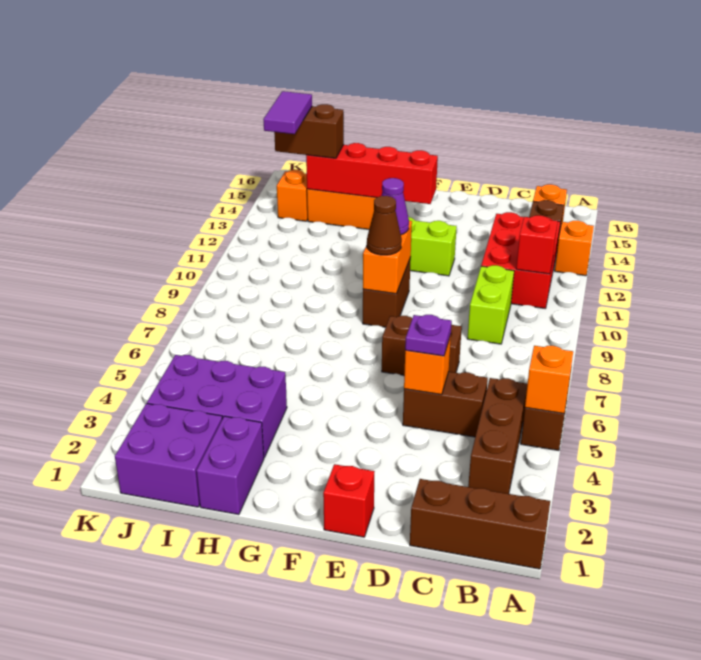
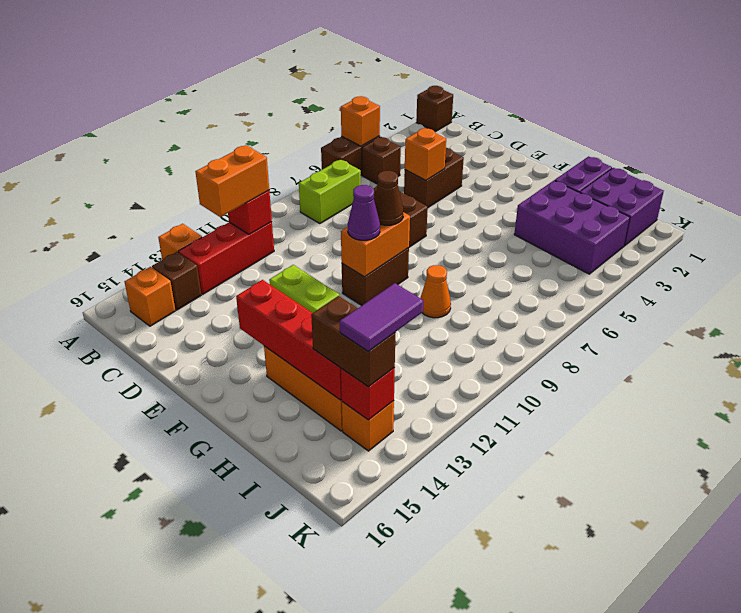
brown 1x3 brick [410,479,550,569] -> brown 1x1 brick [416,86,453,132]
brown 1x3 brick [468,378,527,494] -> brown 1x1 brick [362,137,401,184]
red 2x3 brick [481,212,560,308] -> red 1x3 brick [179,222,274,294]
none -> orange 1x2 brick [195,145,269,217]
brown 1x2 brick [403,372,488,437] -> brown 1x2 brick turned to [404,148,464,207]
lime 1x2 brick [467,265,514,344] -> lime 1x2 brick moved to [299,159,361,224]
purple 1x1 plate [405,315,452,356] -> none
red 1x1 brick [323,464,375,537] -> red 1x1 brick moved to [341,368,395,420]
none -> orange 1x1 cone [420,265,451,318]

